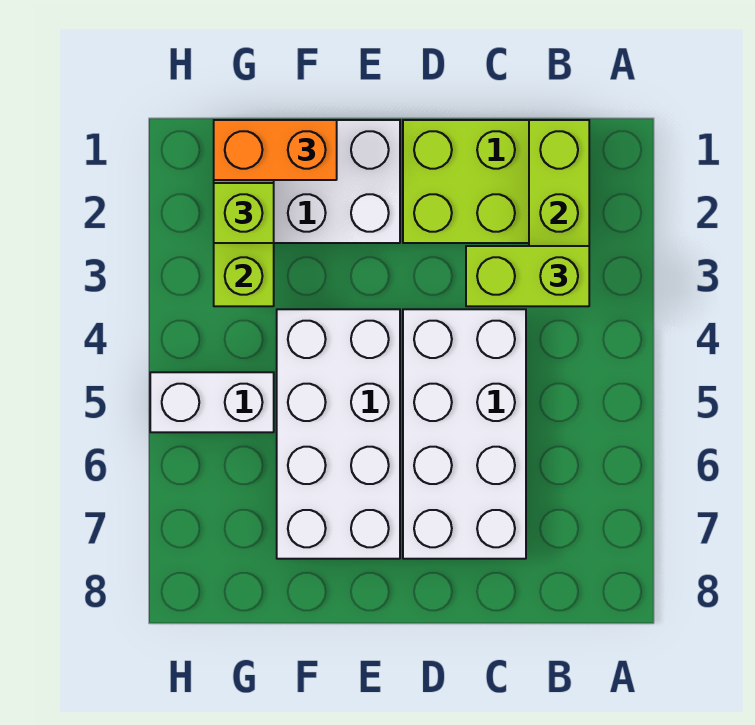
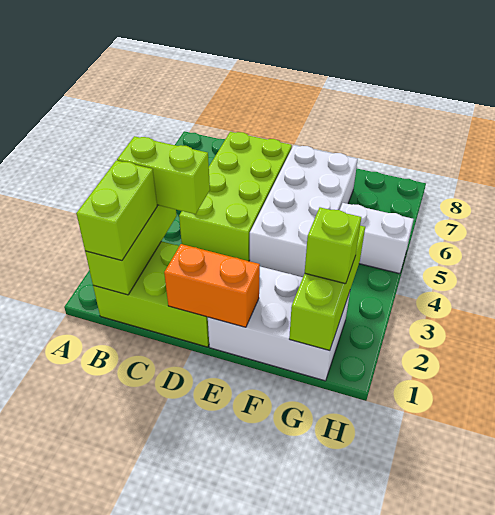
none -> lime 1x2 brick [76,160,157,261]
white 2x4 brick [403,309,526,559] -> lime 2x4 brick [179,132,292,261]
orange 1x2 brick [214,120,337,180] -> orange 1x2 brick moved to [164,244,260,327]

